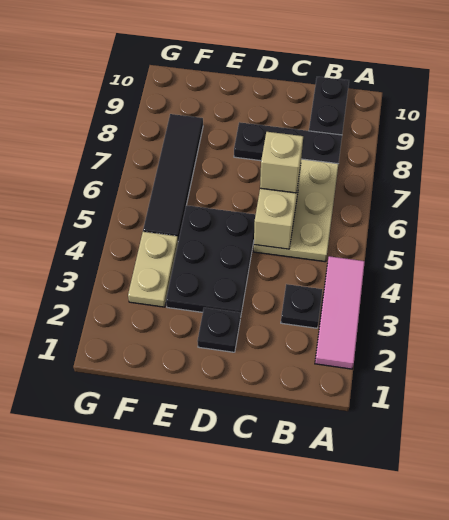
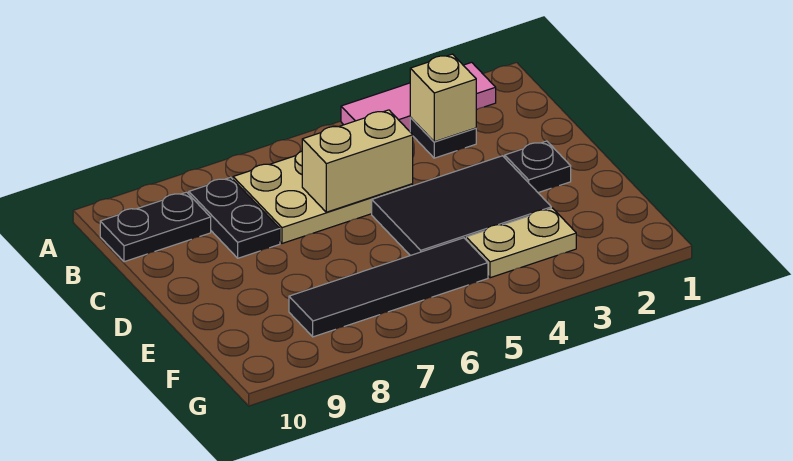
black 1x3 plate [234,122,342,164] -> black 1x2 plate [189,177,280,258]
tan 1x1 brick [260,132,303,193] -> tan 1x1 brick moved to [410,54,476,142]
black 2x3 plate [166,205,256,317] -> black 2x3 tile [372,156,551,256]

